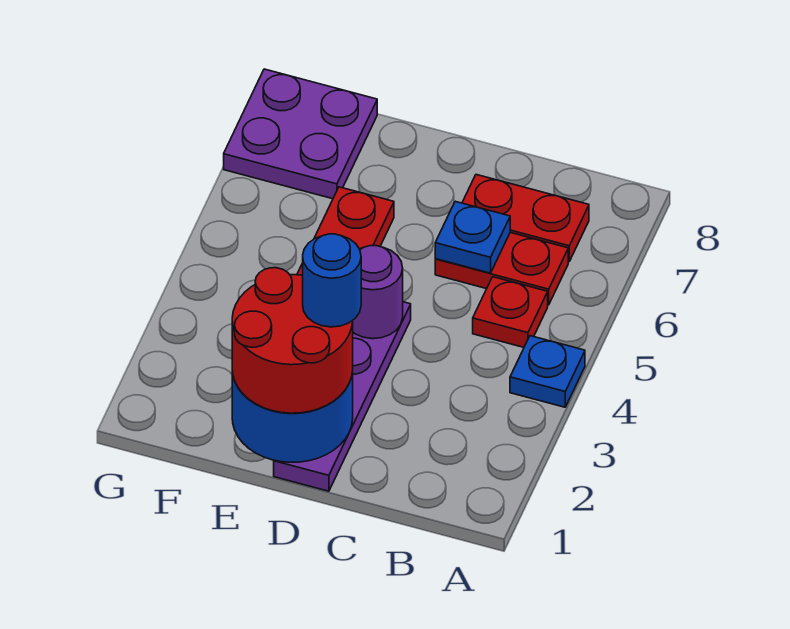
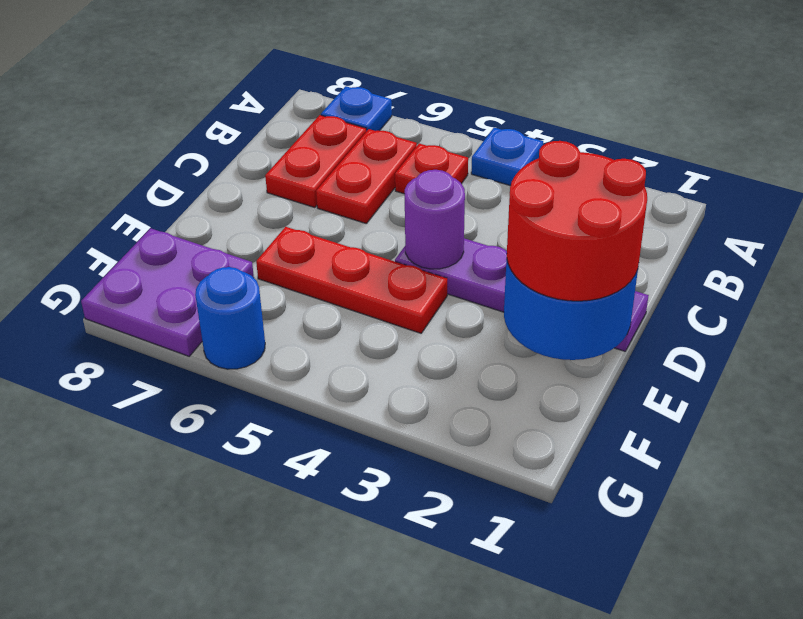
blue 1x1 plate [435,201,510,273] -> blue 1x1 plate moved to [321,86,392,132]
blue 1x1 round brick [303,234,361,327] -> blue 1x1 round brick moved to [195,267,265,369]

